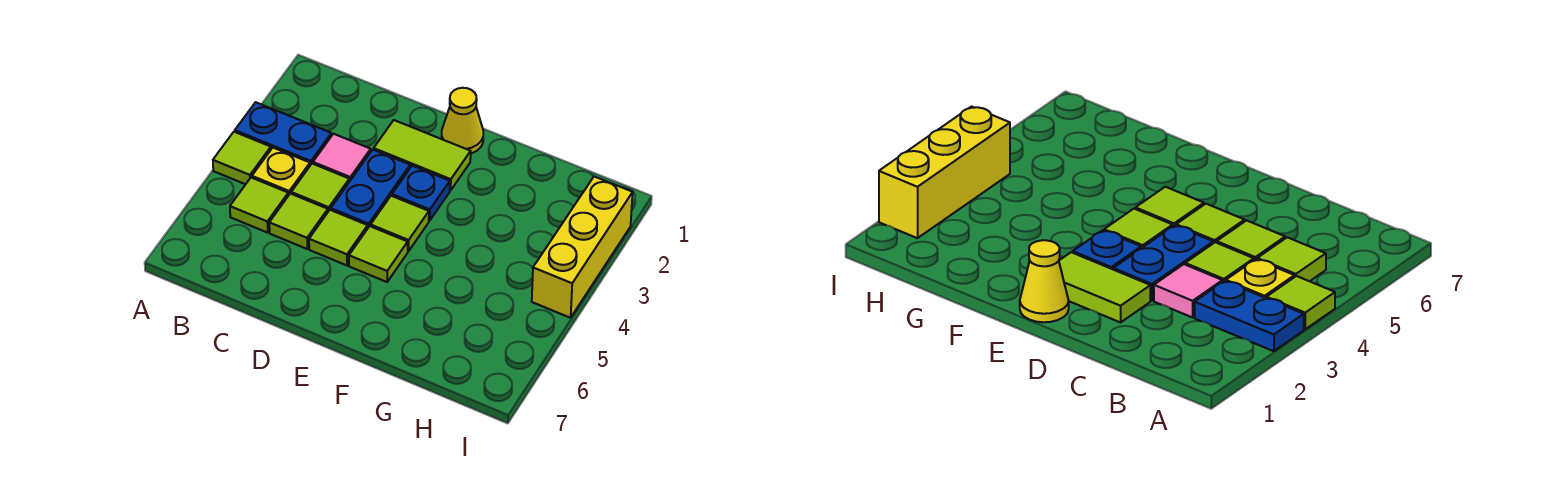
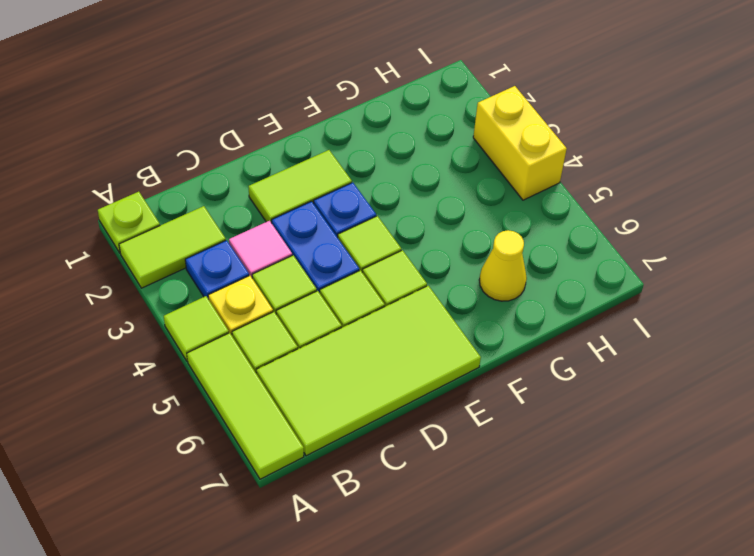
none -> lime 1x1 plate [98,192,160,253]
none -> lime 1x2 tile [119,206,226,288]
blue 1x2 plate [235,102,331,165] -> blue 1x1 plate [185,240,249,299]
none -> lime 1x3 tile [187,333,304,479]
none -> lime 2x4 tile [256,286,481,456]
yellow 1x1 cone [442,88,483,154] -> yellow 1x1 cone moved to [479,230,527,301]
yellow 1x3 brick [532,177,633,318] -> yellow 1x2 brick [473,86,567,200]

